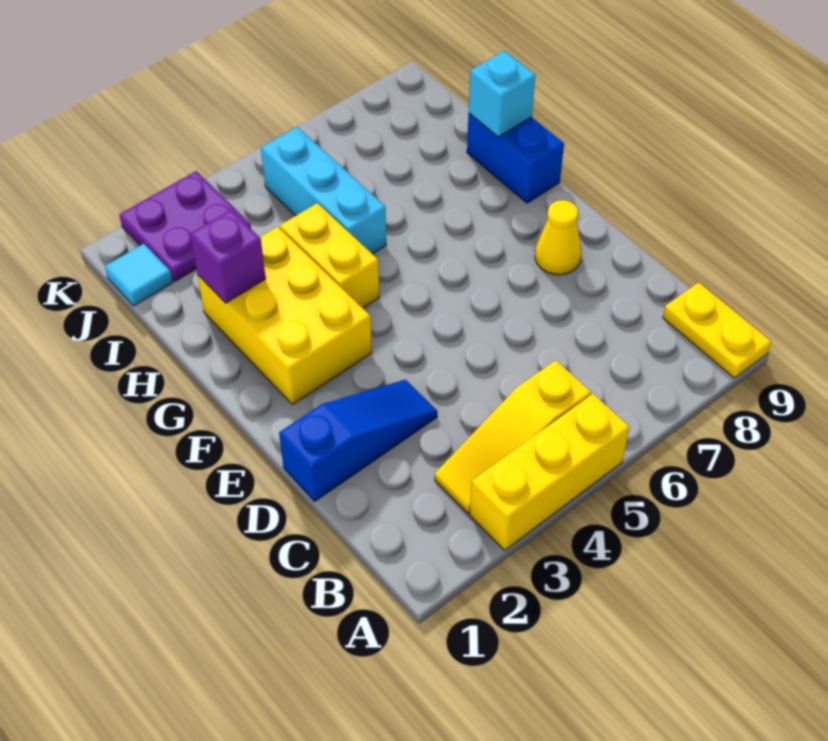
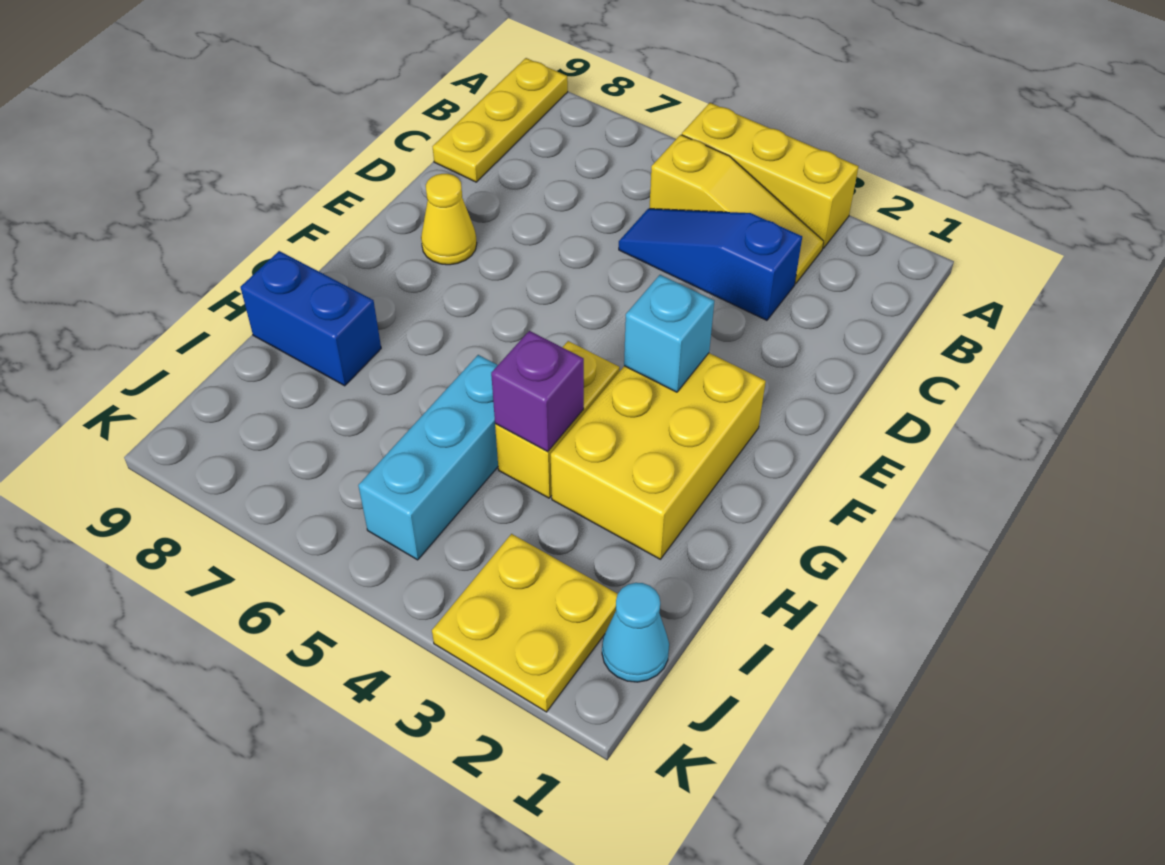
yellow 1x2 plate [663,282,771,378] -> yellow 1x3 plate [433,58,568,182]
blue 1x3 slope [279,380,437,501] -> blue 1x3 slope moved to [619,209,802,320]
blue 1x2 brick [467,113,564,203] -> blue 1x2 brick turned to [240,251,381,386]
purple 1x1 brick [190,210,266,303] -> purple 1x1 brick moved to [491,331,584,452]
cyan 1x1 brick [469,51,535,137] -> cyan 1x1 brick moved to [624,275,714,392]
cyan 1x1 tile [105,244,173,306] -> cyan 1x1 cone [602,583,669,682]
purple 2x2 plate [119,171,251,281] -> yellow 2x2 plate [432,534,618,712]

